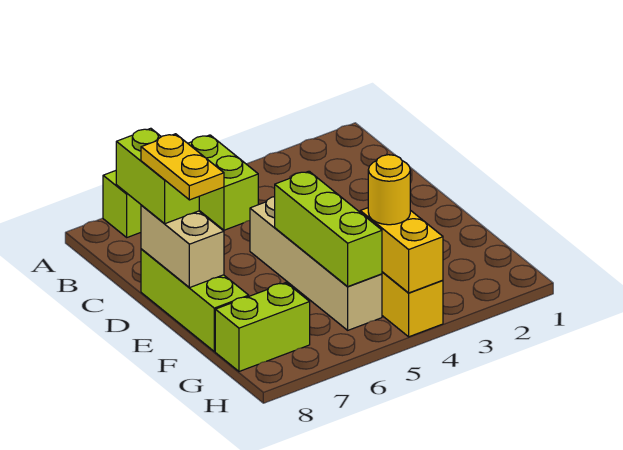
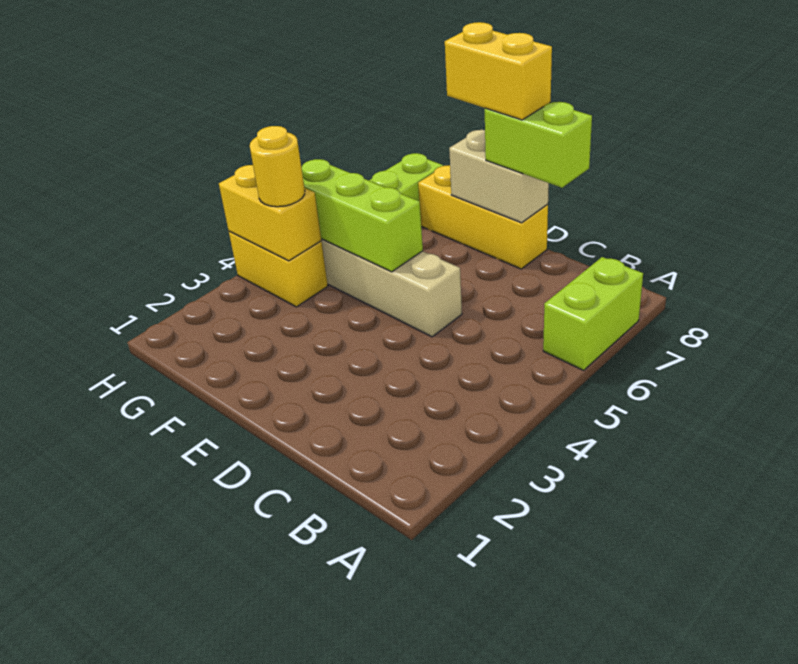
lime 1x2 brick [188,135,258,230] -> none
lime 1x3 brick [141,249,249,351] -> yellow 1x3 brick [418,165,548,269]
yellow 1x2 plate [141,134,224,200] -> yellow 1x2 brick [445,22,552,120]

